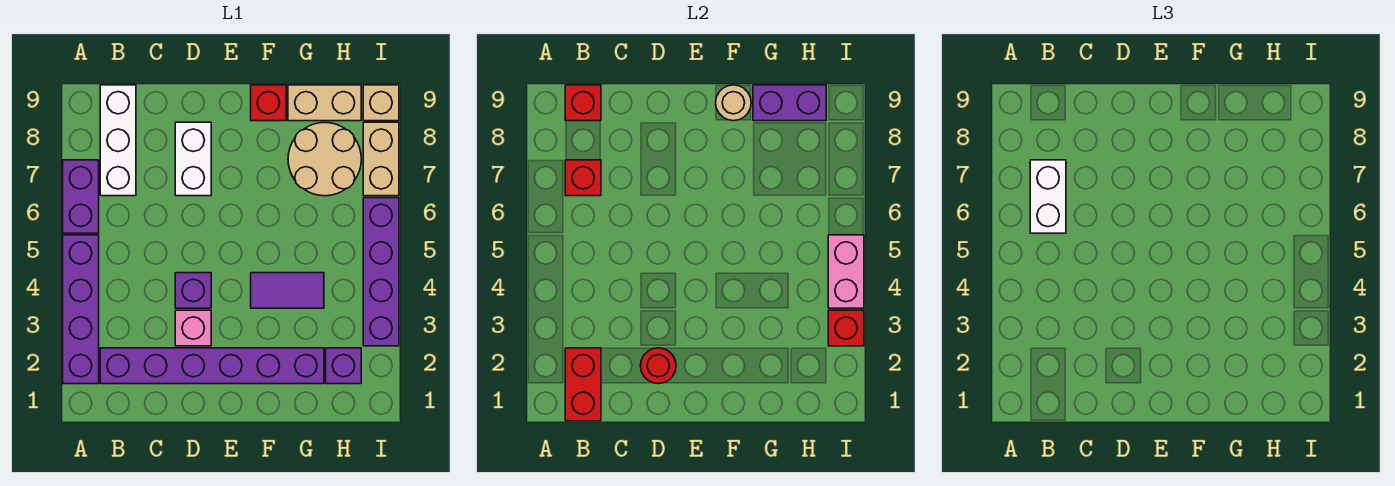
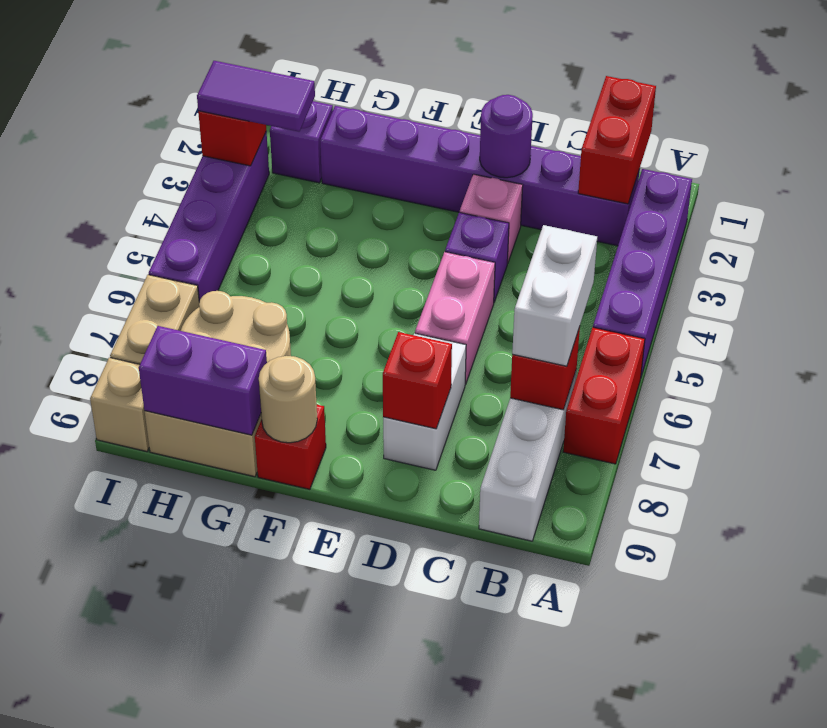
purple 1x2 brick [63,160,99,233] -> red 1x2 brick [563,327,645,464]
red 1x1 brick [565,85,601,121] -> red 1x1 brick moved to [383,332,452,429]
red 1x1 round brick [640,348,676,384] -> purple 1x1 round brick [480,95,533,178]
purple 1x2 tile [251,273,324,308] -> purple 1x2 tile moved to [197,61,315,132]
pink 1x2 brick [828,235,864,308] -> pink 1x2 brick moved to [415,252,495,384]

